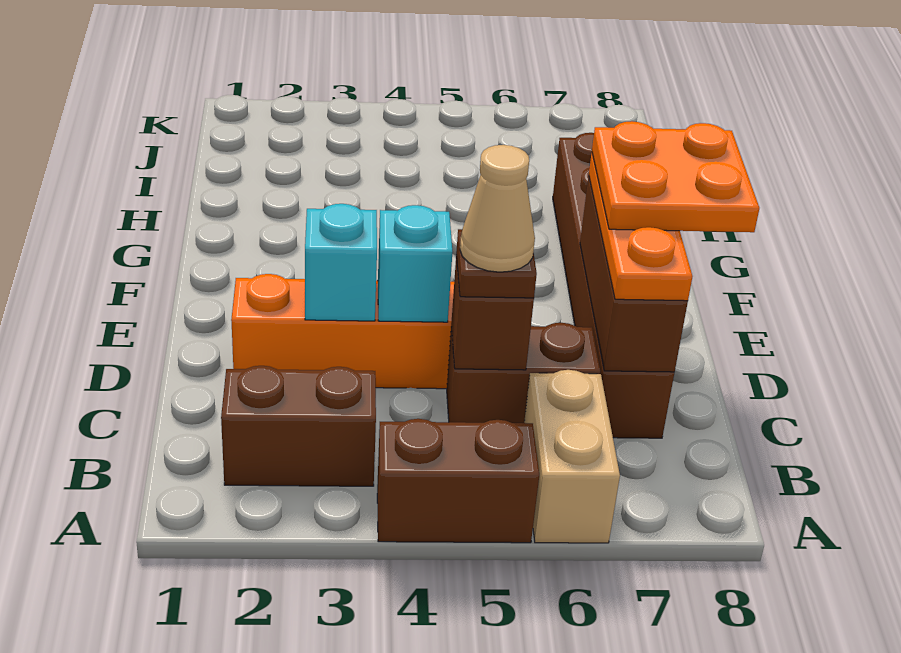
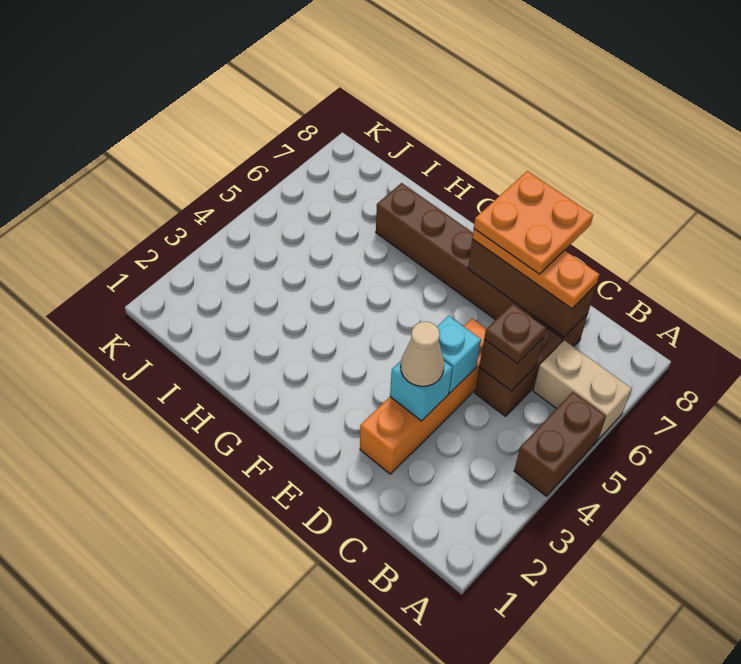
brown 1x2 brick [221,366,376,486] -> none
tan 1x1 cone [460,145,535,272] -> tan 1x1 cone moved to [401,322,444,386]

